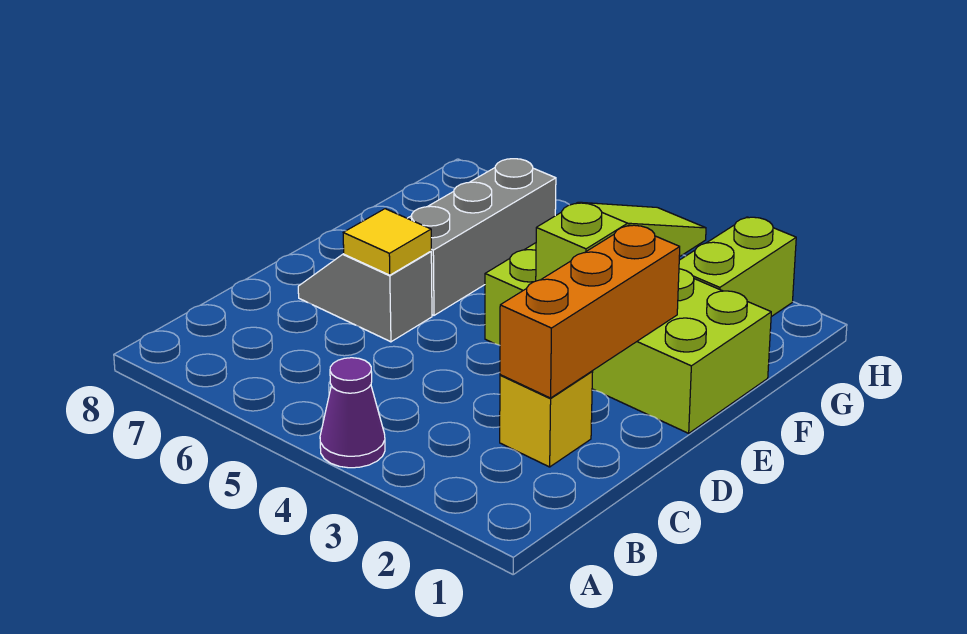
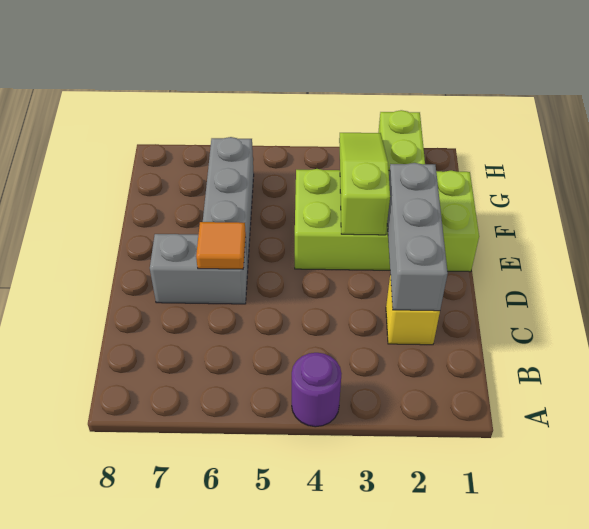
purple 1x1 cone [320,358,385,468] -> purple 1x1 round brick [292,353,342,427]
orange 1x3 brick [500,225,680,398] -> grey 1x3 brick [387,163,448,311]
grey 1x2 slope [298,251,432,342] -> grey 1x2 brick [150,234,248,304]
yellow 1x1 tile [343,209,431,275] -> orange 1x1 tile [196,222,246,269]

